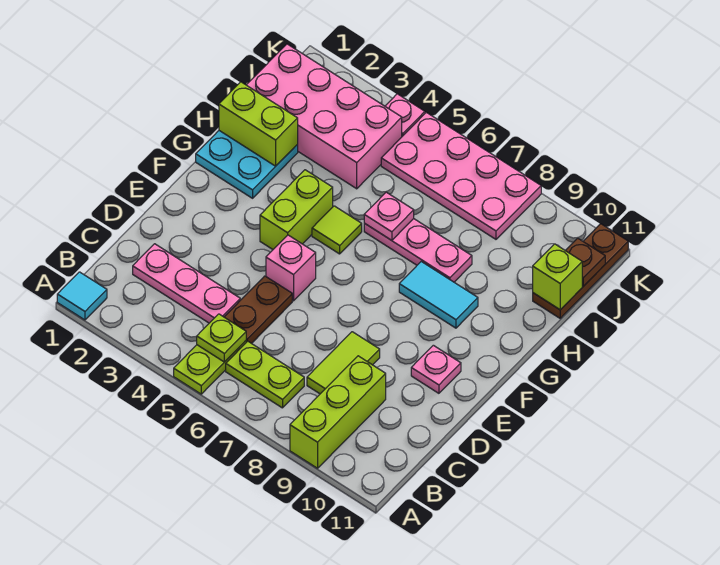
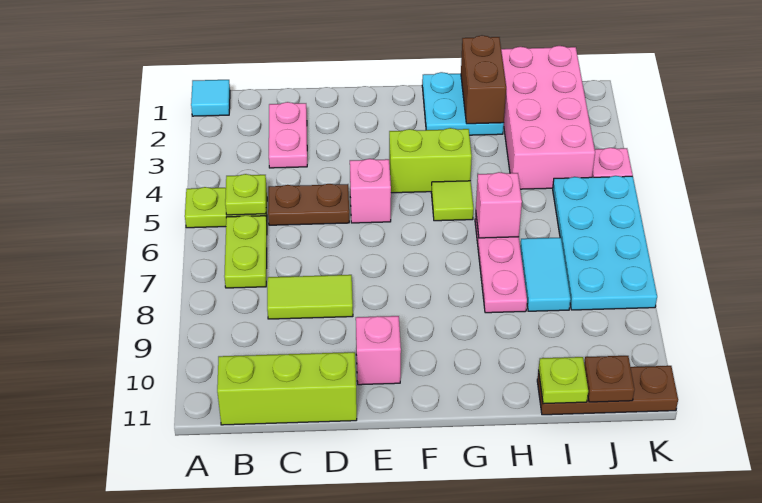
lime 1x3 brick [290,356,386,468] -> lime 1x3 brick moved to [217,352,357,425]
pink 1x3 plate [133,244,240,323] -> pink 1x2 plate [269,102,307,168]
pink 1x1 plate [411,345,461,393] -> pink 1x1 brick [356,316,401,385]
cyan 1x2 tile [399,262,478,328] -> cyan 1x2 tile moved to [520,238,571,311]
lime 1x2 brick [219,82,298,166] -> brown 1x2 brick [461,35,506,124]
pink 1x1 plate [364,192,414,240] -> pink 1x1 brick [476,172,522,238]
lime 1x1 brick [533,244,582,310] -> lime 1x1 plate [539,357,588,404]
pink 2x4 plate [381,112,541,239] -> cyan 2x4 plate [553,176,657,310]

